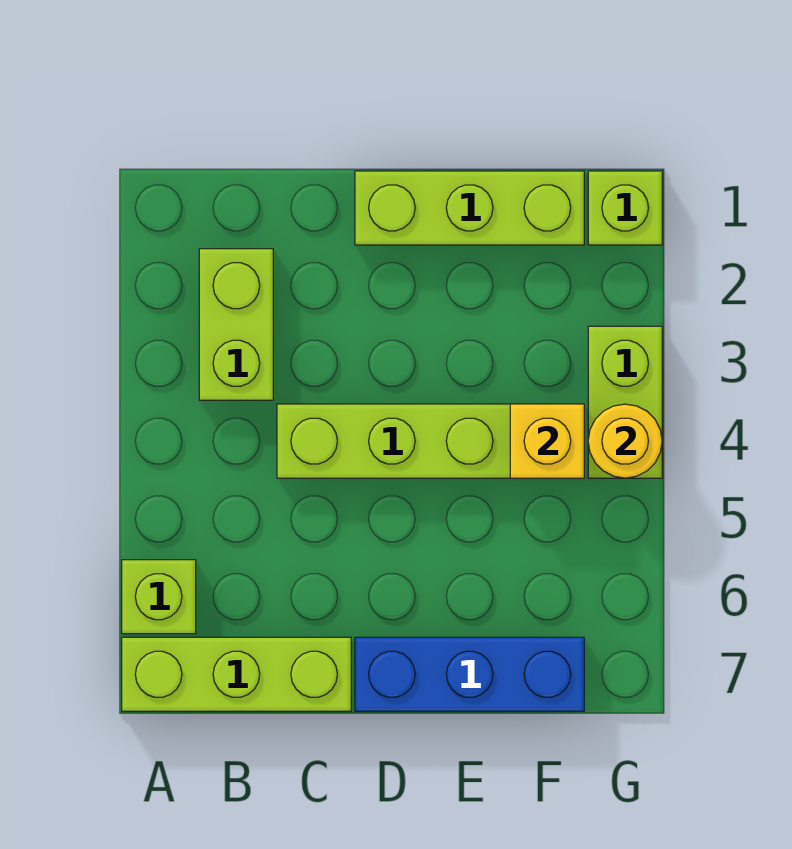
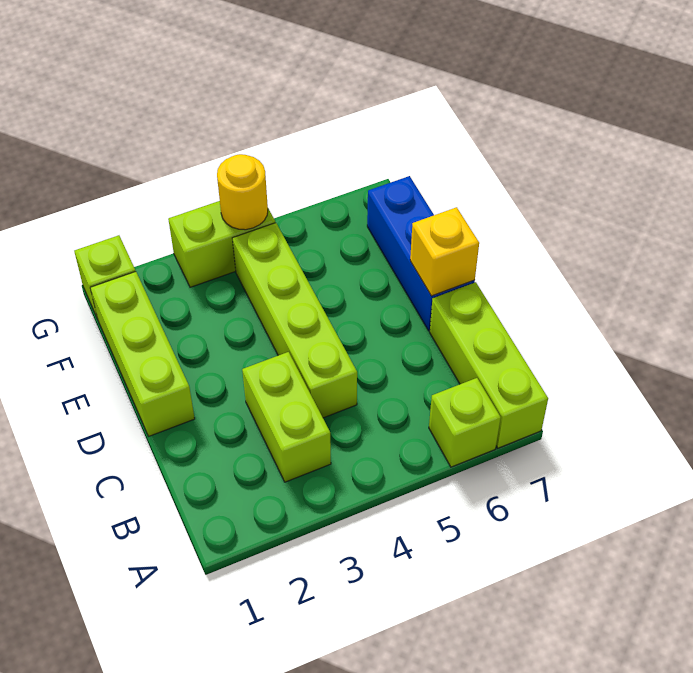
lime 1x2 brick [199,249,273,400] -> lime 1x2 brick turned to [242,352,331,482]
yellow 1x1 brick [510,404,584,478] -> yellow 1x1 brick moved to [410,207,479,296]

